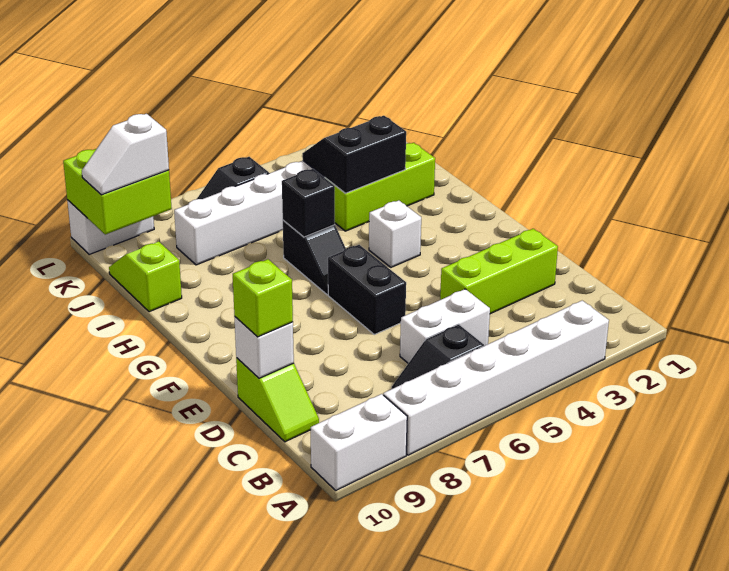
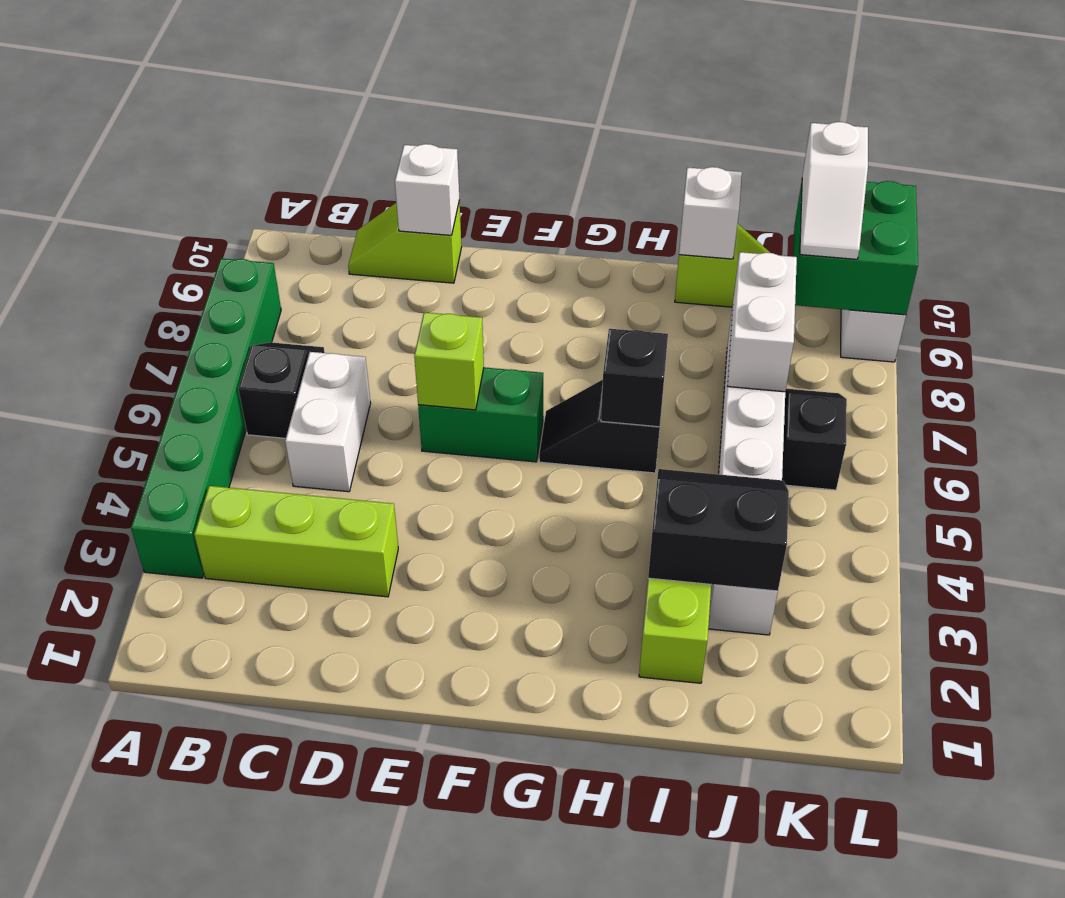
white 1x6 brick [383,301,609,455] -> green 1x6 brick [131,259,281,578]
white 1x2 brick [311,394,407,490] -> white 1x2 brick moved to [727,252,797,392]
lime 1x3 brick [440,229,558,314] -> lime 1x3 brick turned to [194,486,398,597]
lime 1x1 brick [233,259,293,337] -> lime 1x1 brick moved to [414,312,484,410]
black 1x2 brick [328,245,406,335] -> green 1x2 brick [418,367,543,462]
white 1x1 brick [369,200,421,267] -> white 1x1 brick moved to [679,167,742,259]
black 2x2 slope [303,116,406,193] -> black 2x2 slope turned to [648,469,789,591]
lime 2x2 brick [63,149,172,235] -> green 2x2 brick [793,181,918,315]
white 1x2 slope [82,114,169,195] -> white 1x2 slope turned to [800,122,868,259]

